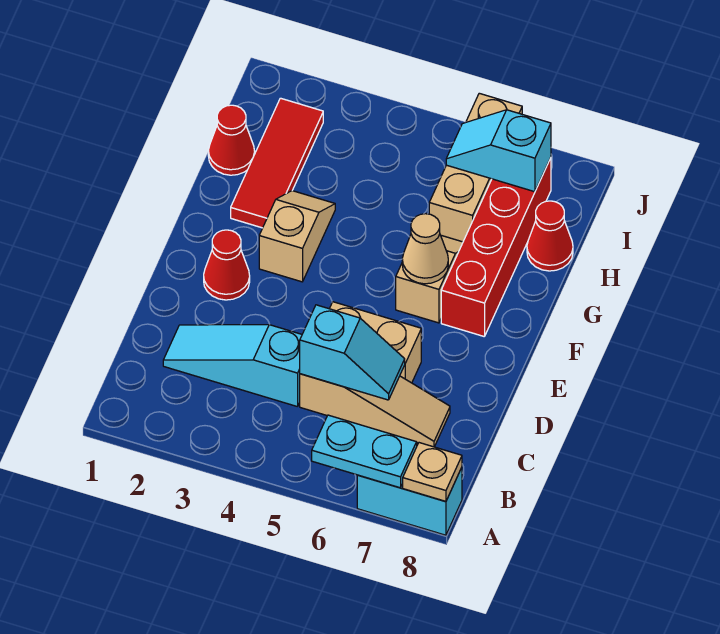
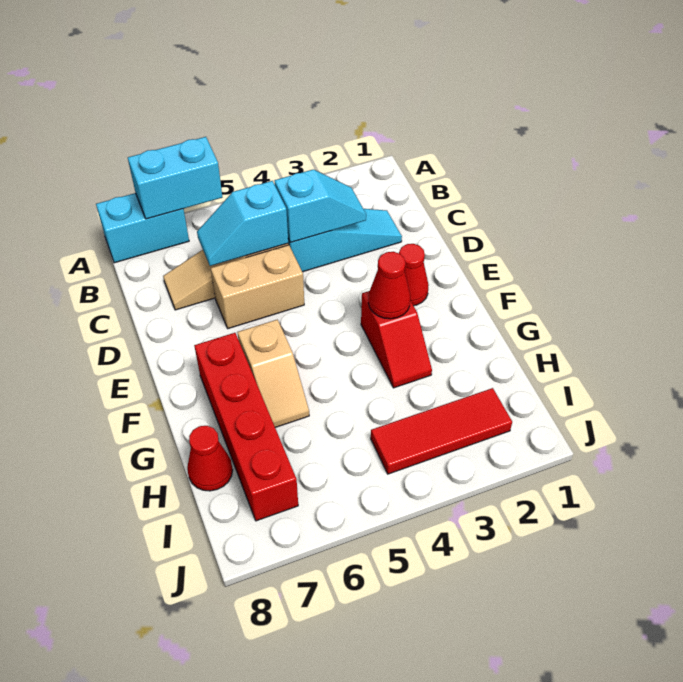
cyan 1x2 plate [312,415,417,488] -> cyan 1x2 brick [128,137,222,219]
tan 1x1 plate [403,443,462,501] -> none
tan 1x2 slope [259,191,335,282] -> red 1x2 slope [361,291,432,388]
tan 1x1 cone [402,214,448,284] -> none
red 1x3 tile [231,98,323,228] -> red 1x3 tile turned to [371,388,512,474]
red 1x1 cone [208,105,255,175] -> red 1x1 cone moved to [368,252,410,319]
tan 1x3 brick [429,93,522,242] -> none
cyan 1x2 slope [446,110,551,192] -> cyan 1x2 slope moved to [275,169,366,243]

